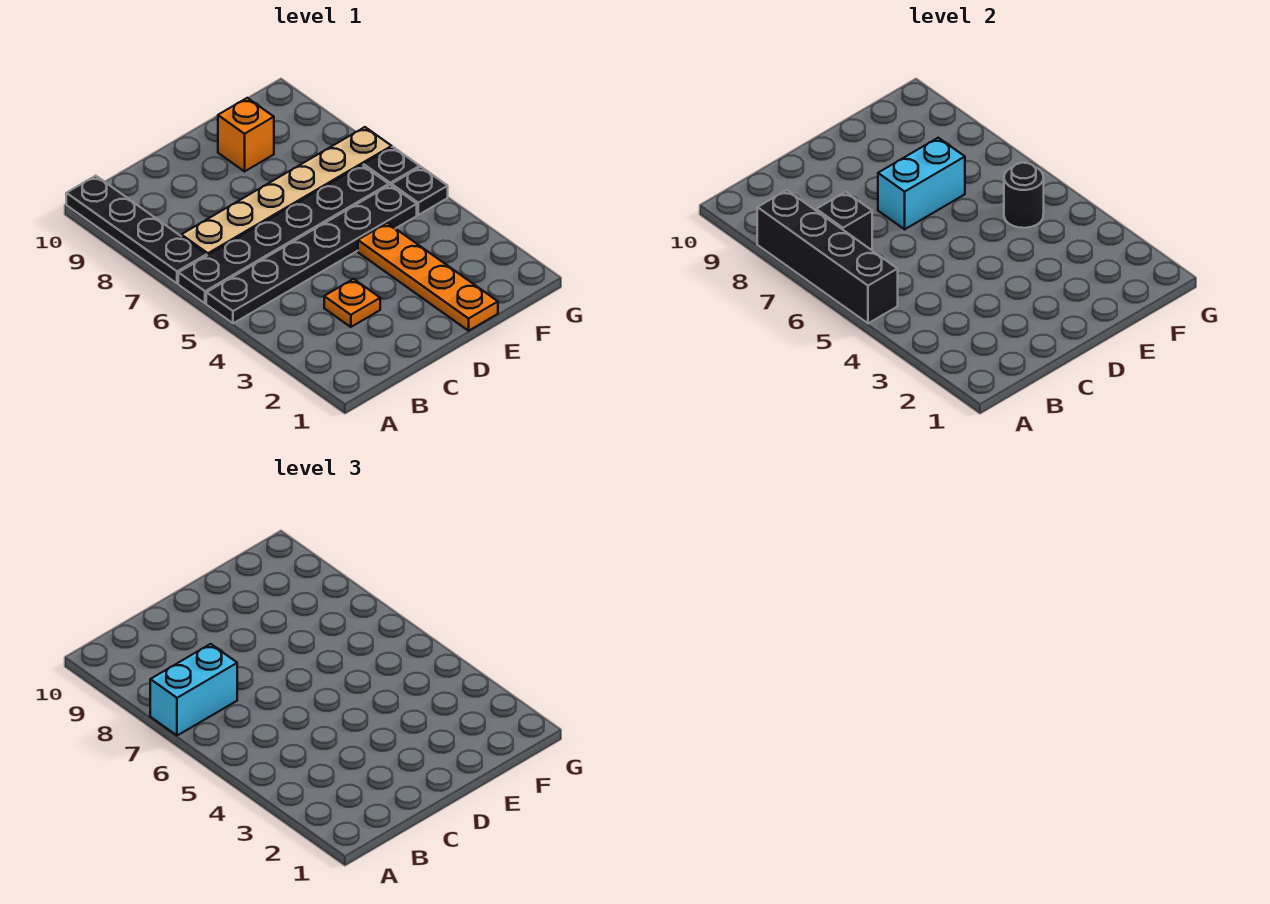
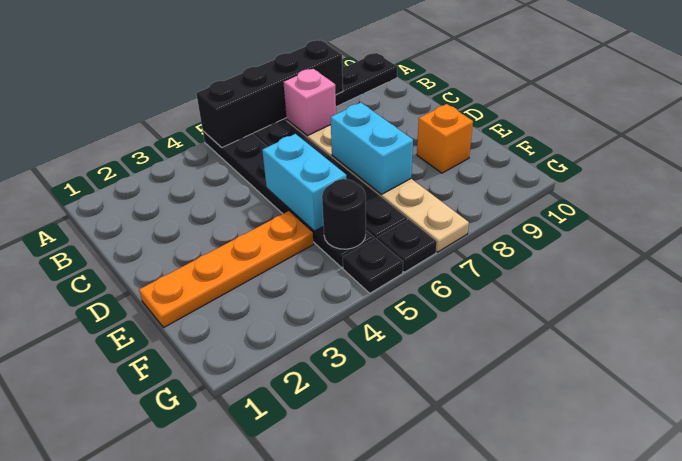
cyan 1x2 brick [150,644,237,736] -> cyan 1x2 brick moved to [262,134,346,231]
black 1x1 brick [816,192,872,249] -> pink 1x1 brick [283,69,336,136]
orange 1x1 plate [324,279,380,327] -> none

